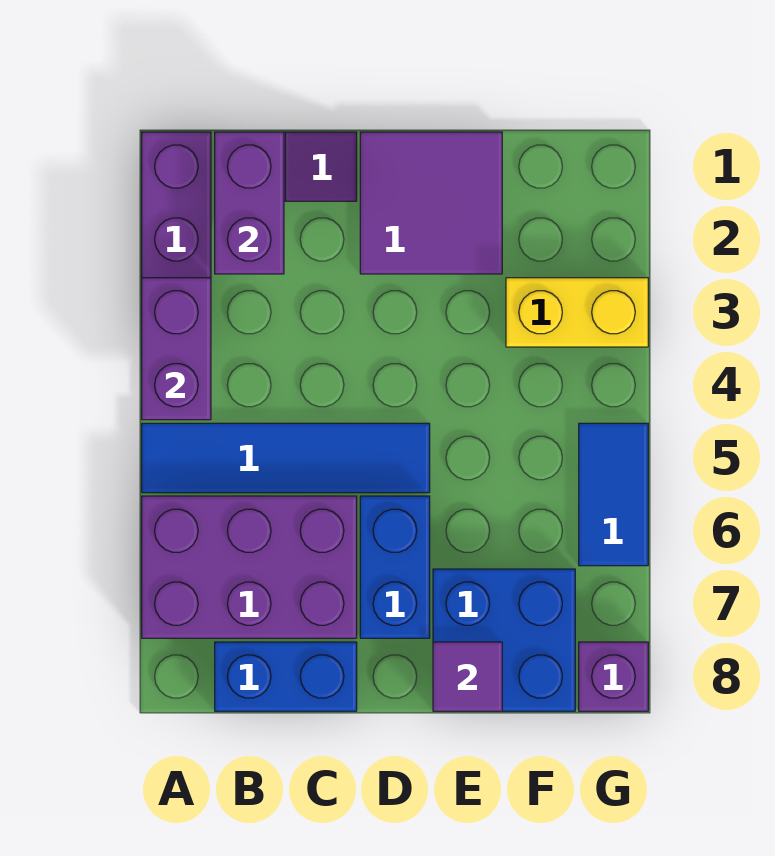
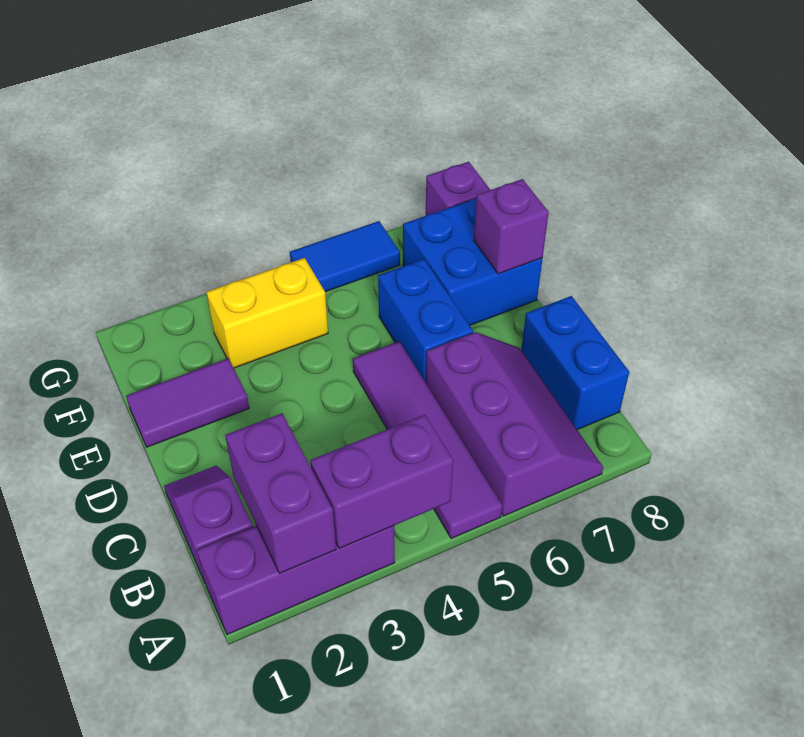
blue 1x4 tile [142,423,430,493] -> purple 1x4 tile [353,341,502,539]
purple 2x3 brick [142,496,357,638] -> purple 2x3 slope [426,332,603,516]
purple 1x2 brick [215,132,284,274] -> purple 1x2 brick turned to [225,413,336,573]
purple 2x2 tile [360,132,502,274] -> purple 1x2 tile [126,359,249,447]
blue 1x2 brick [360,496,430,638] -> blue 1x2 brick turned to [378,259,473,382]
purple 1x1 tile [433,642,502,711] -> purple 1x1 brick [474,179,549,274]
yellow 1x2 brick [506,278,648,347] -> yellow 1x2 brick turned to [206,258,328,368]

